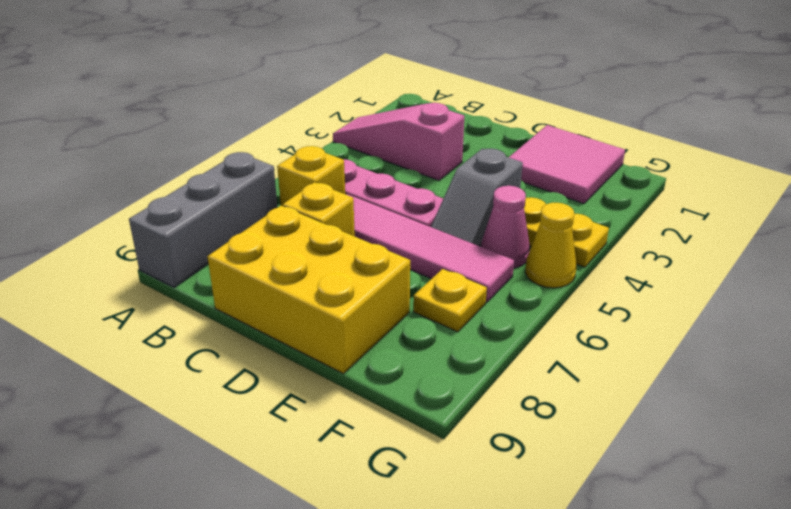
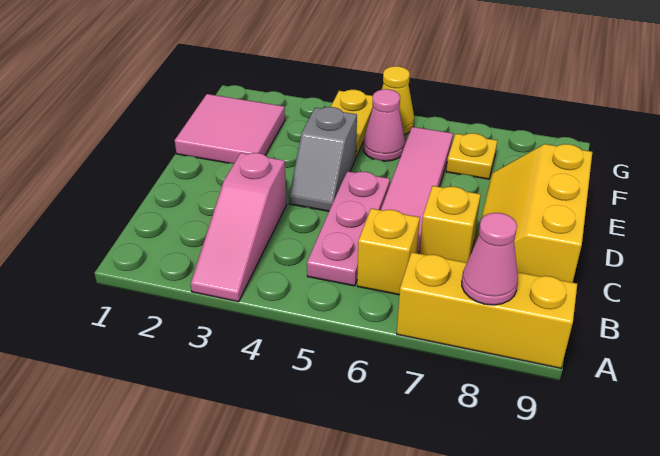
grey 1x3 brick [129,152,278,287] -> yellow 1x3 brick [397,252,577,368]
none -> pink 1x1 cone [462,213,518,305]
yellow 2x3 brick [207,206,410,374] -> yellow 2x3 slope [475,144,592,282]
grey 1x2 slope [431,149,523,246] -> grey 1x2 slope turned to [289,107,357,211]

